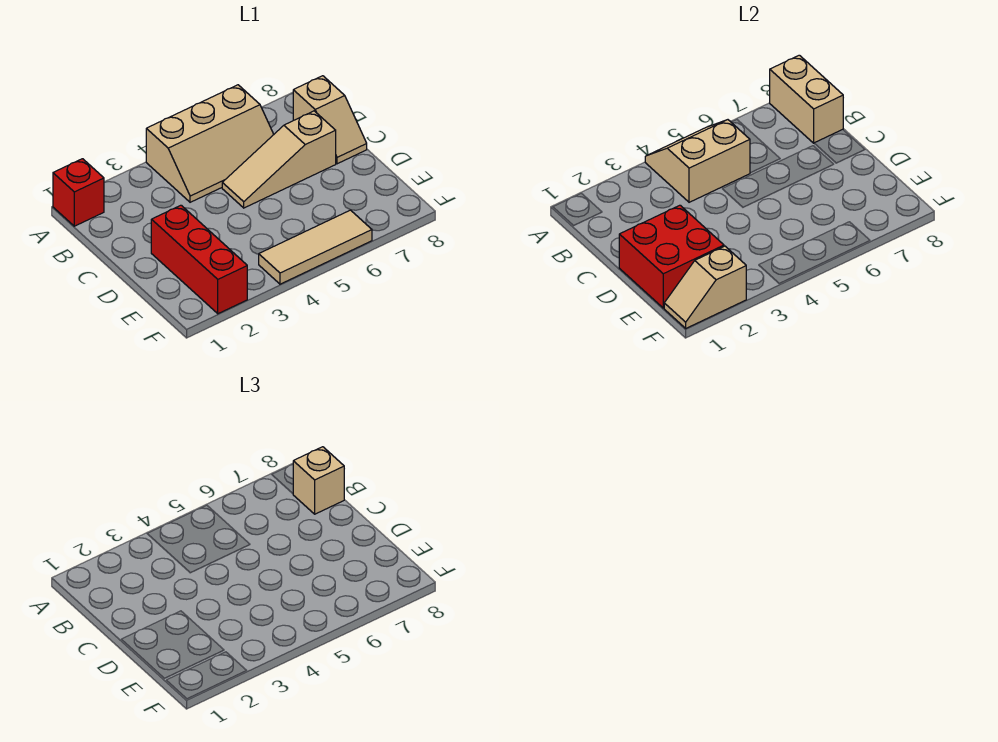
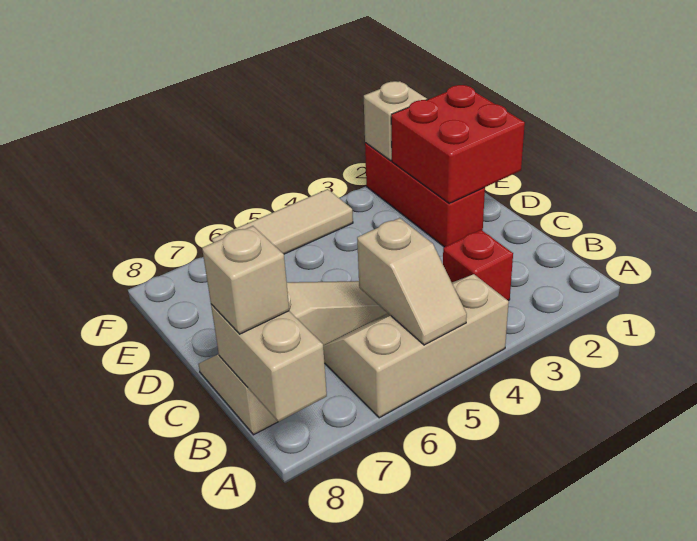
red 1x1 brick [53,159,104,226] -> red 1x1 brick moved to [443,230,513,301]
tan 2x2 slope [645,120,750,202] -> tan 1x2 slope [357,218,467,345]

